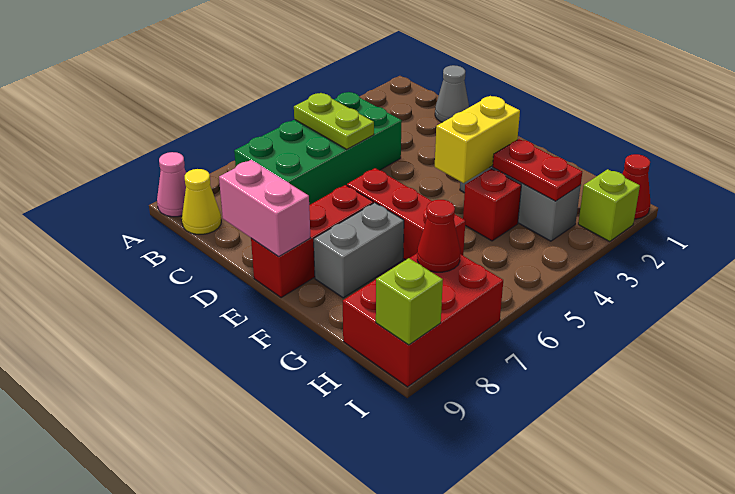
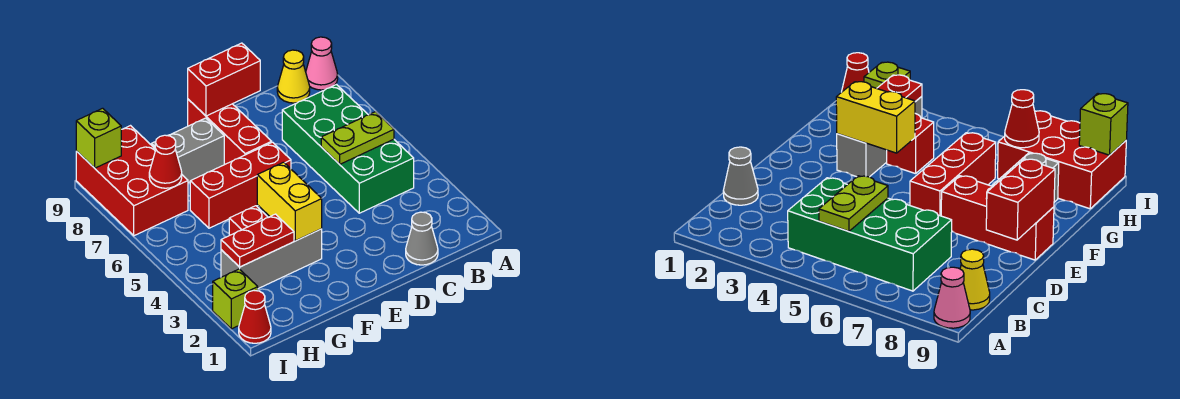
pink 1x2 brick [219,160,310,257] -> red 1x2 brick [188,43,260,116]
grey 1x2 brick [314,203,404,298] -> grey 1x2 brick turned to [151,118,224,182]

